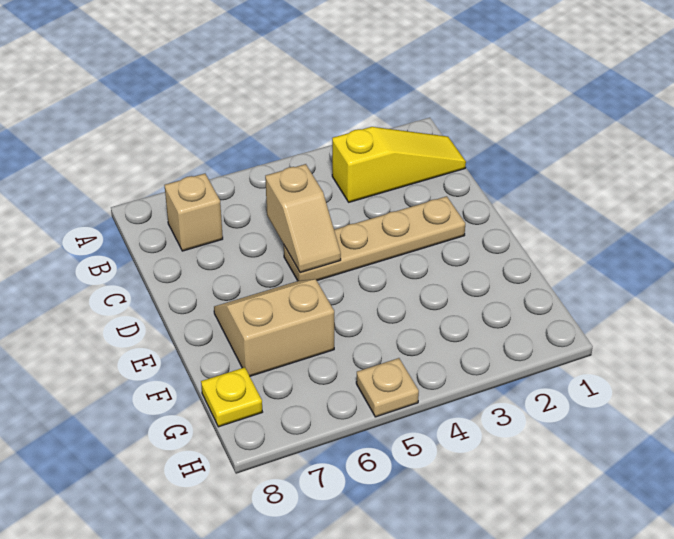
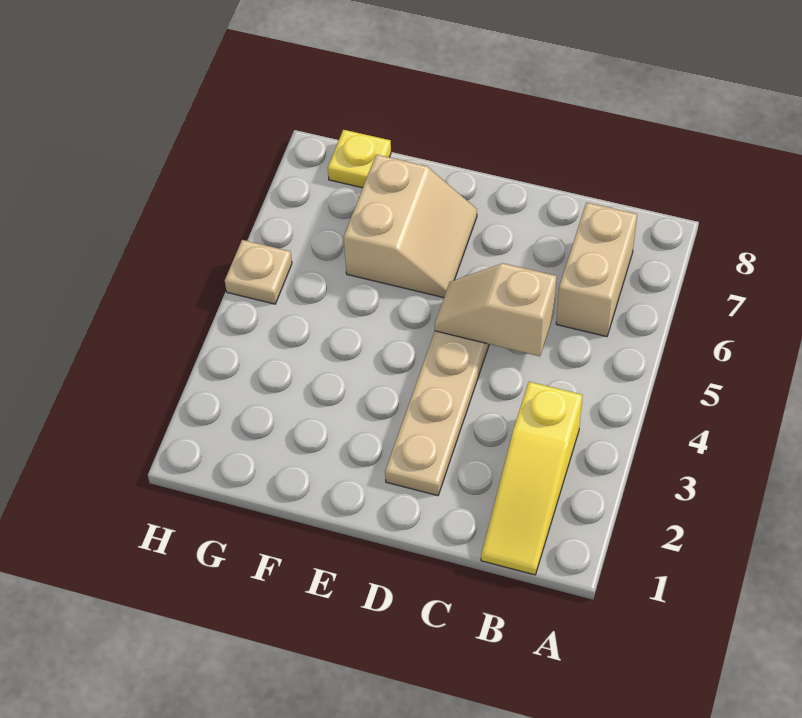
tan 1x1 brick [165,174,223,251] -> tan 1x2 brick [556,202,637,337]

